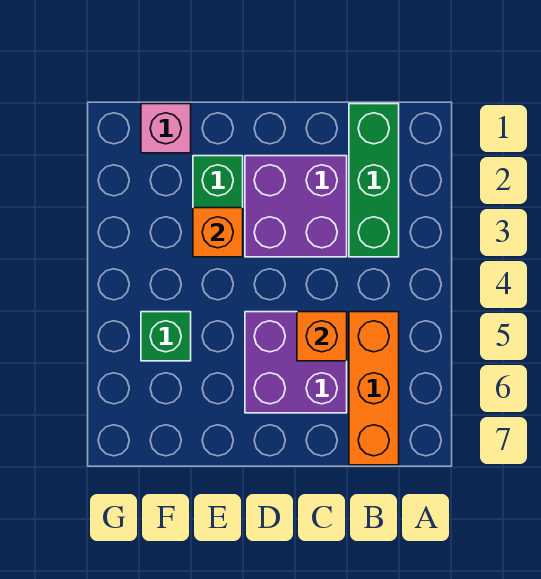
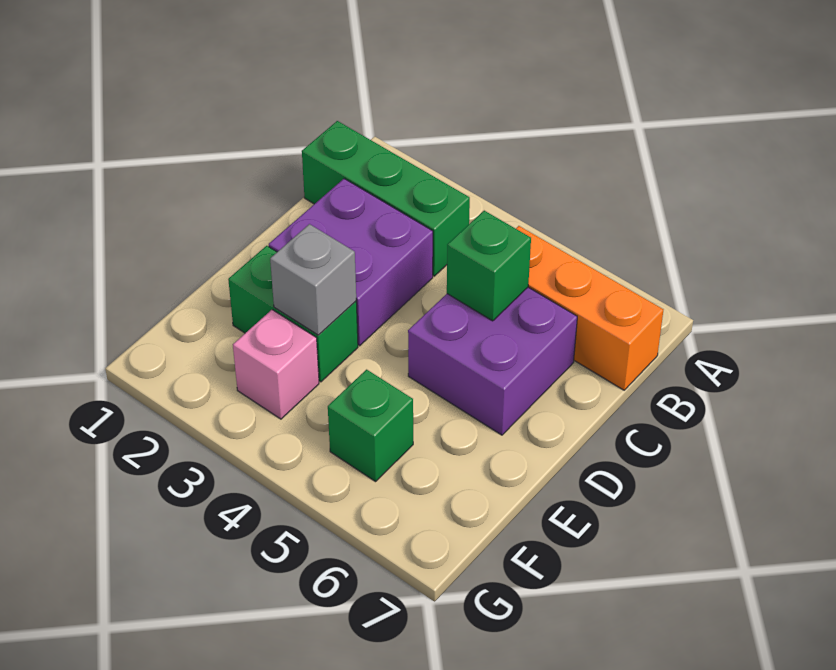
orange 1x1 brick [297,312,347,361] -> green 1x1 brick [447,211,531,321]
orange 1x1 brick [193,208,243,257] -> grey 1x1 brick [270,224,356,335]
pink 1x1 brick [141,104,191,153] -> pink 1x1 brick moved to [233,310,319,419]

